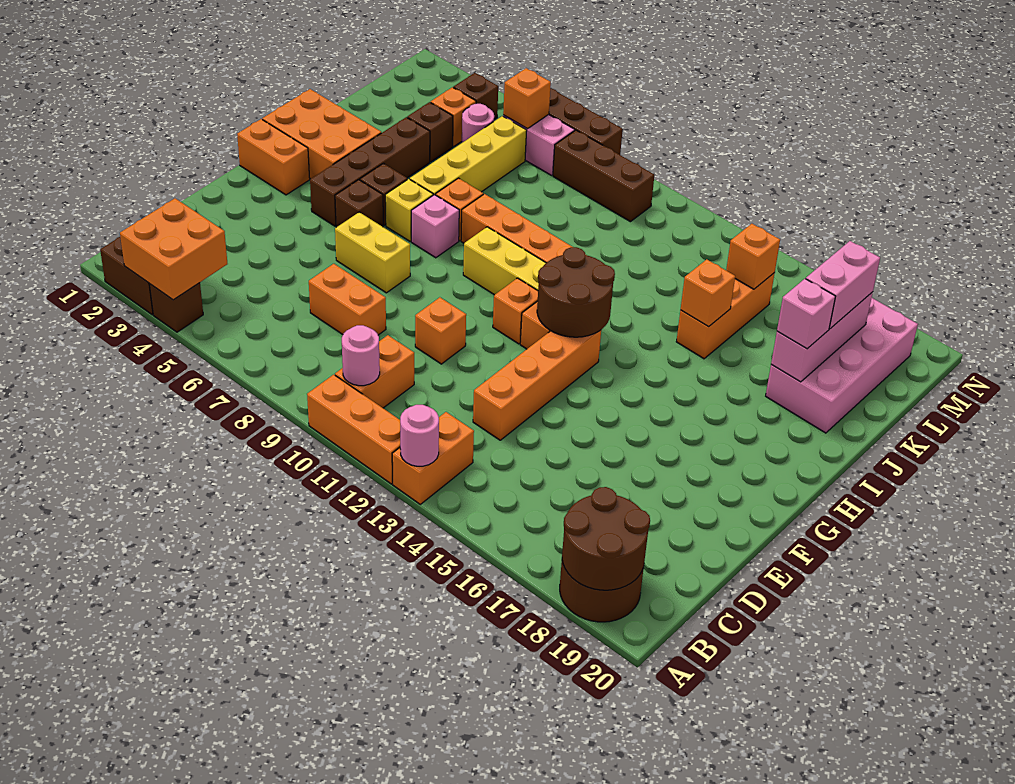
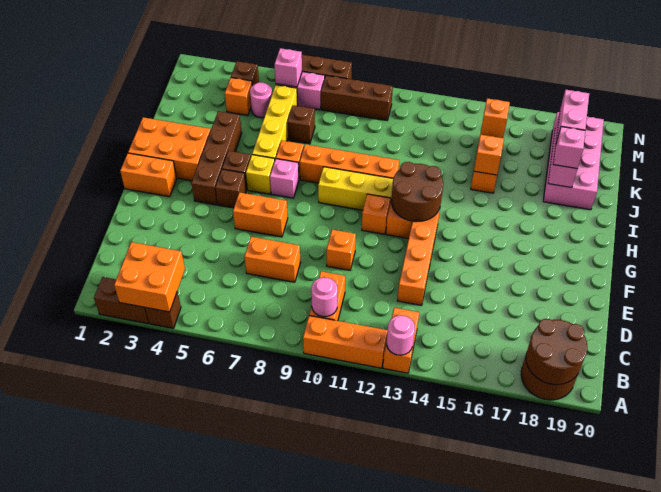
yellow 1x2 brick [335,212,410,293] -> orange 1x2 brick [233,192,288,237]
brown 1x1 brick [407,102,453,162] -> brown 1x1 brick moved to [287,105,315,144]
orange 1x1 brick [503,68,551,129] -> pink 1x1 brick [275,48,302,87]

